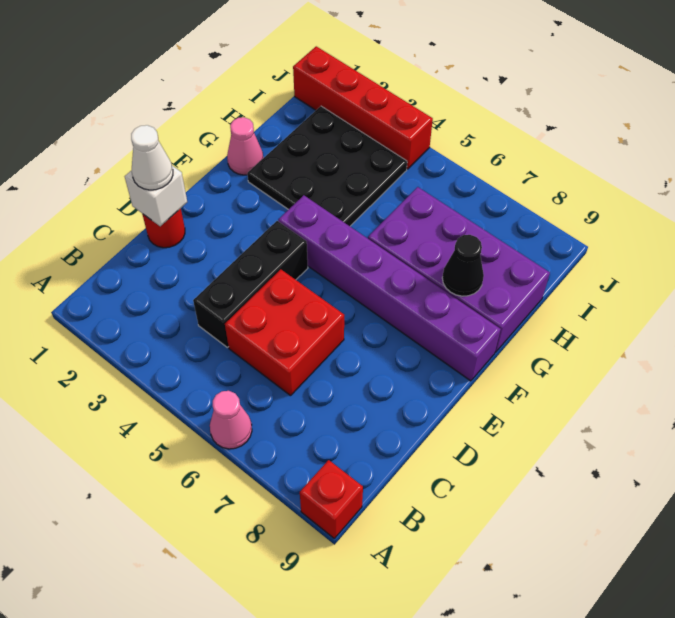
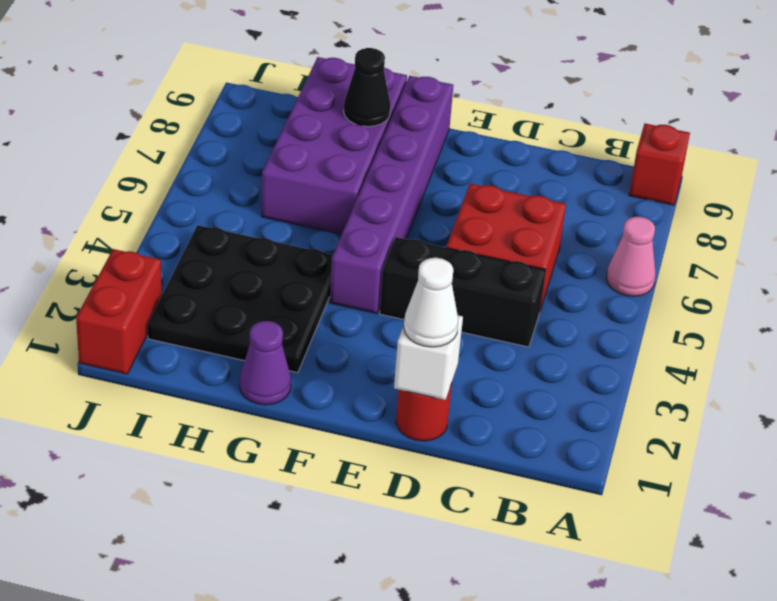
pink 1x1 cone [227,117,263,175] -> purple 1x1 cone [240,321,291,405]
red 1x4 brick [293,46,433,169] -> red 1x2 brick [76,249,162,374]

